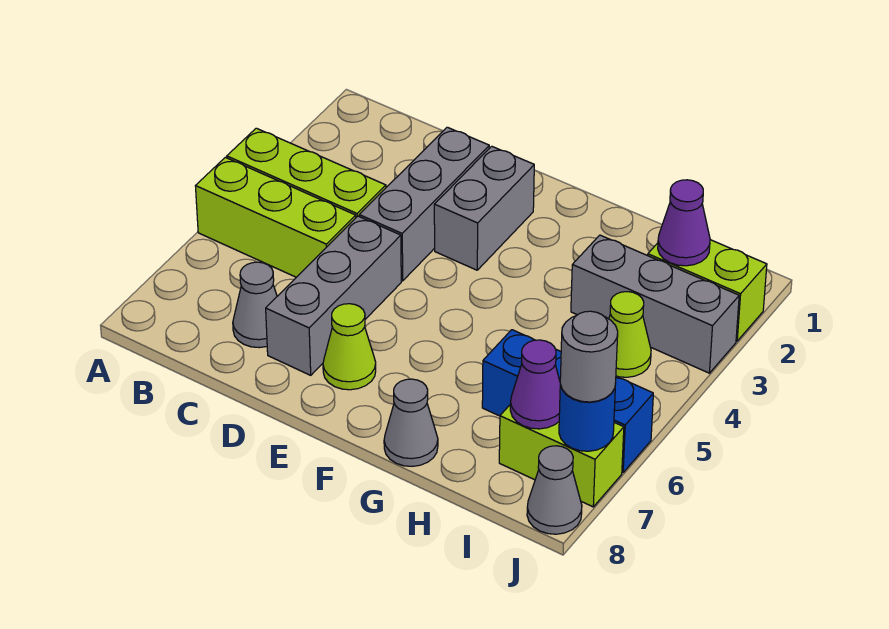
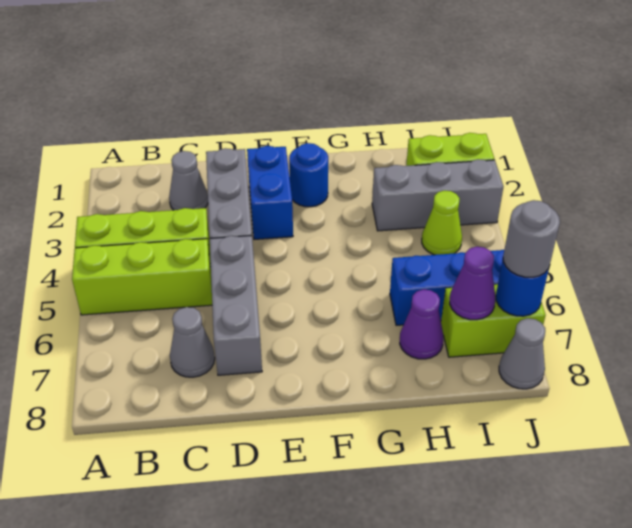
grey 1x2 brick [434,146,534,270] -> blue 1x2 brick [247,146,293,239]
lime 1x1 cone [323,304,376,390] -> none
none -> blue 1x1 round brick [289,143,328,207]
grey 1x1 cone [384,379,438,466] -> grey 1x1 cone moved to [169,151,208,210]
purple 1x1 cone [658,180,710,266] -> purple 1x1 cone moved to [400,289,443,359]

